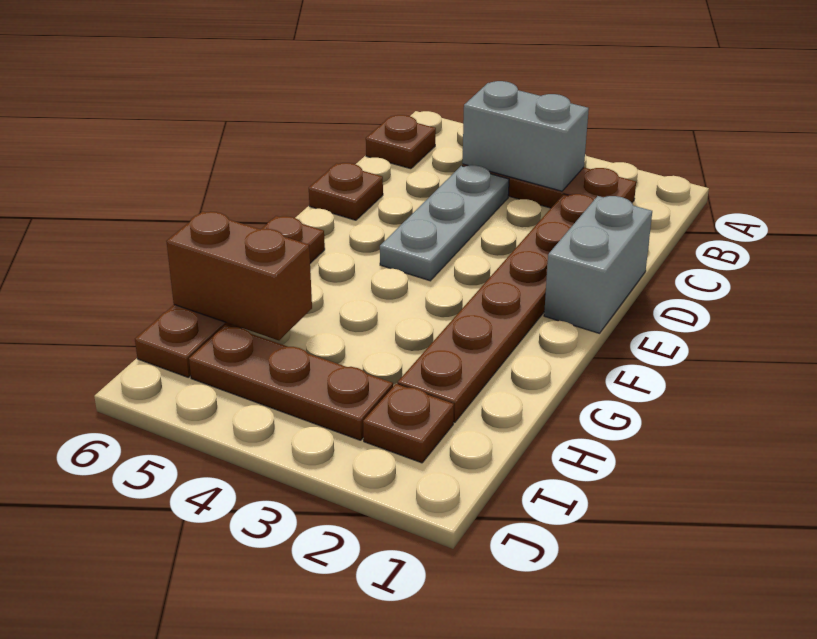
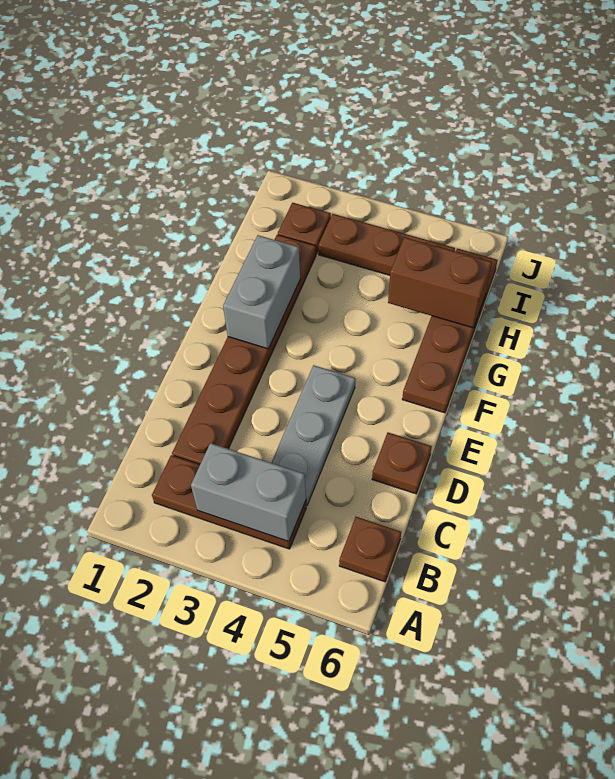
grey 1x2 brick [544,196,652,333] -> grey 1x2 brick moved to [223,235,300,349]

